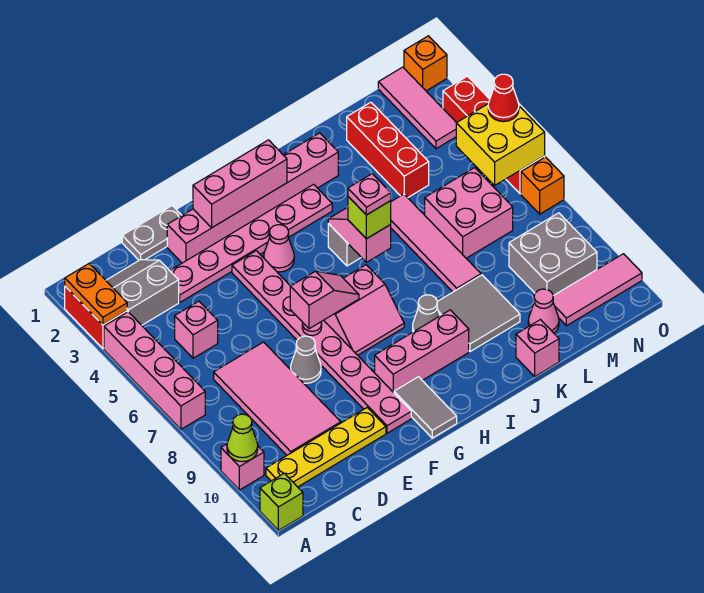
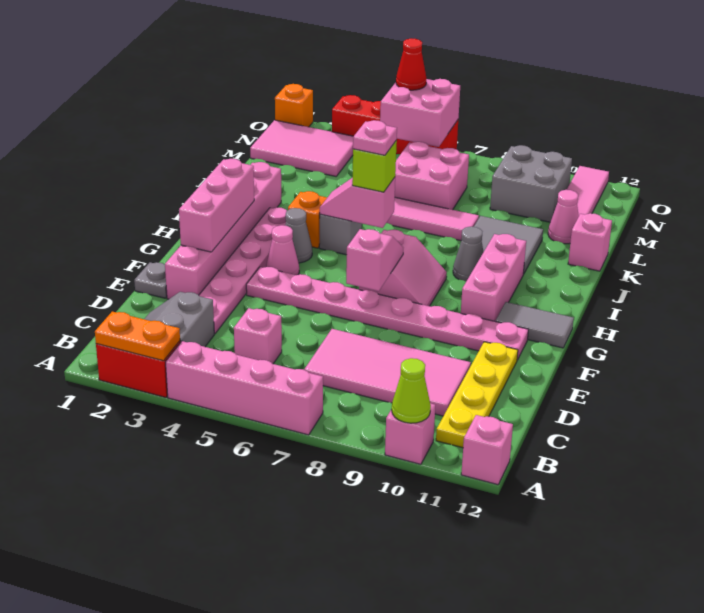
lime 1x1 brick [260,473,303,530] -> pink 1x1 brick [461,415,513,485]
grey 1x2 plate [122,206,182,260] -> grey 1x1 plate [134,262,167,298]
grey 1x1 cone [291,336,321,383] -> grey 1x1 cone moved to [285,208,312,263]
red 1x3 brick [347,102,429,198] -> none
pink 1x3 tile [378,67,456,149] -> pink 2x3 tile [250,120,353,176]
yellow 2x2 brick [456,104,545,185] -> pink 2x2 brick [380,79,460,147]
orange 1x1 brick [521,157,564,214] -> orange 1x1 brick moved to [288,191,327,248]

